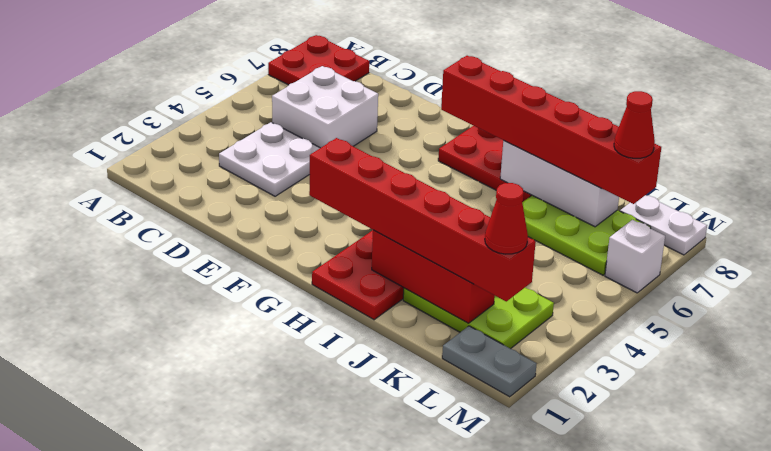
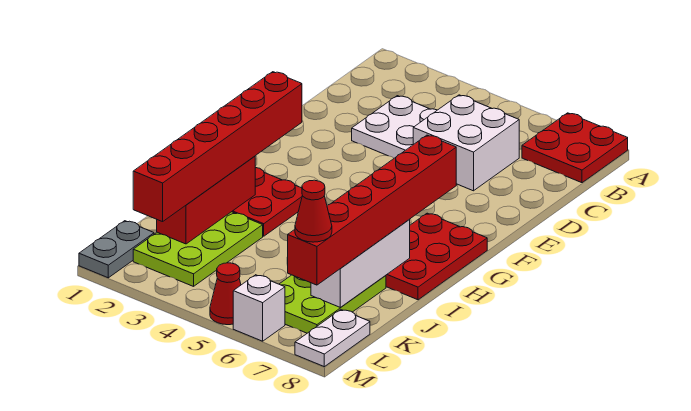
red 1x1 cone [485,183,528,254] -> red 1x1 cone moved to [210,263,241,325]

